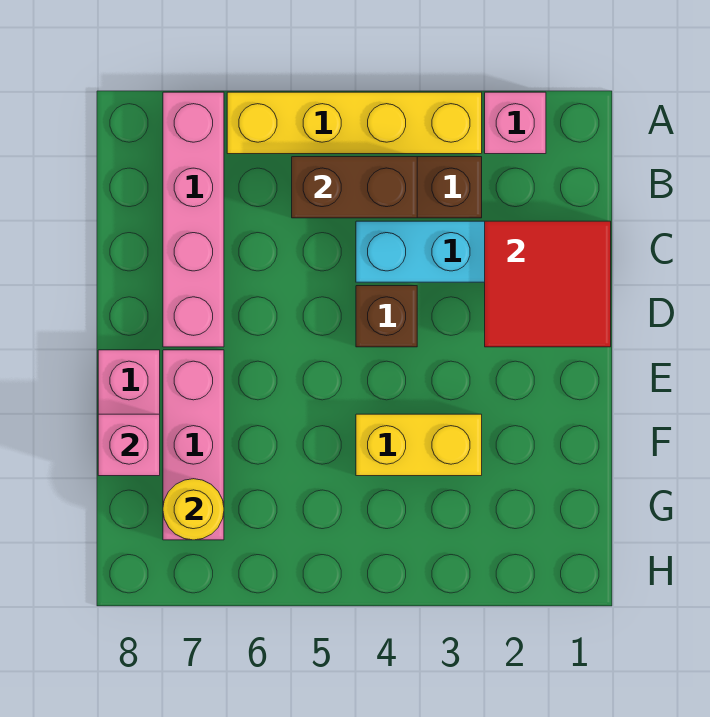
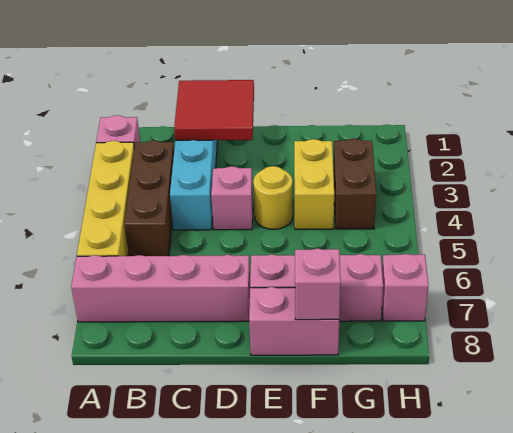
brown 1x2 brick [292,157,417,218] -> brown 1x2 brick moved to [333,139,376,229]
brown 1x1 brick [356,286,417,347] -> pink 1x1 brick [211,166,253,230]
yellow 1x1 round brick [163,479,224,540] -> yellow 1x1 round brick moved to [253,166,293,229]
none -> pink 1x1 brick [382,254,429,321]

